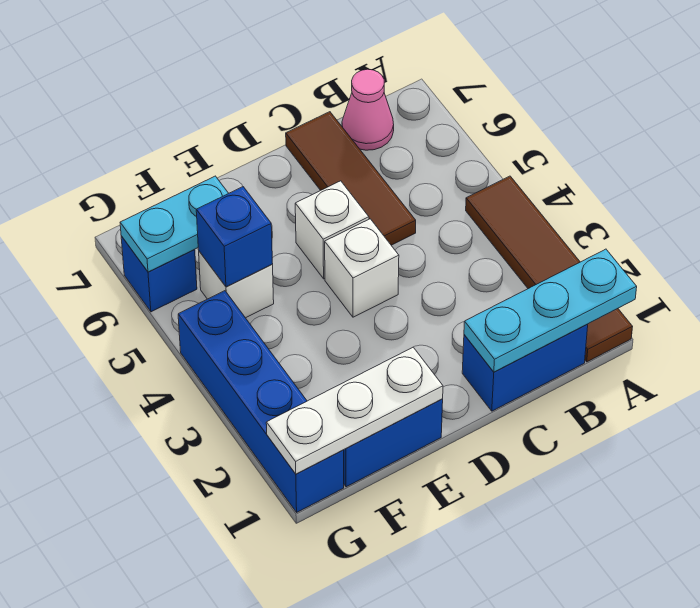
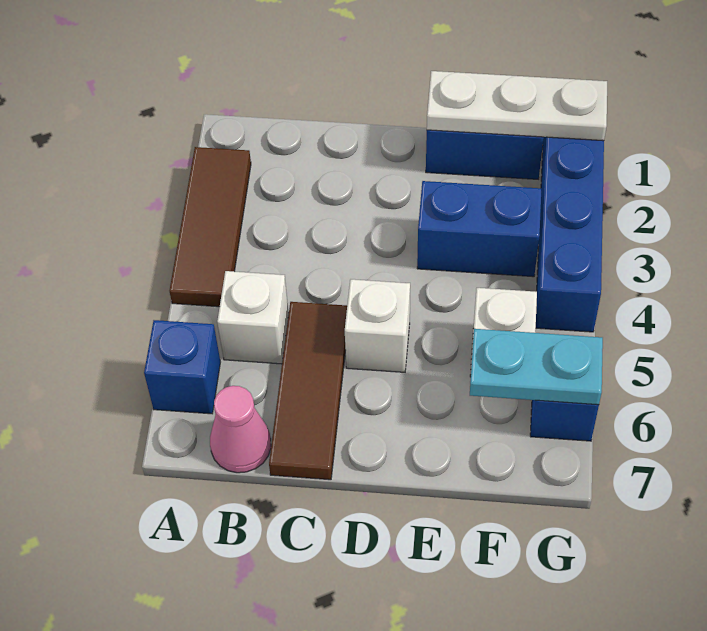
brown 1x4 tile [466,176,632,362] -> brown 1x3 tile [169,147,251,307]
cyan 1x3 plate [464,249,637,372] -> none
blue 1x2 brick [462,324,588,411] -> blue 1x2 brick moved to [417,181,541,277]
white 1x1 brick [325,219,399,317] -> white 1x1 brick moved to [217,271,289,364]
blue 1x1 brick [196,187,273,287] -> blue 1x1 brick moved to [144,320,220,414]

